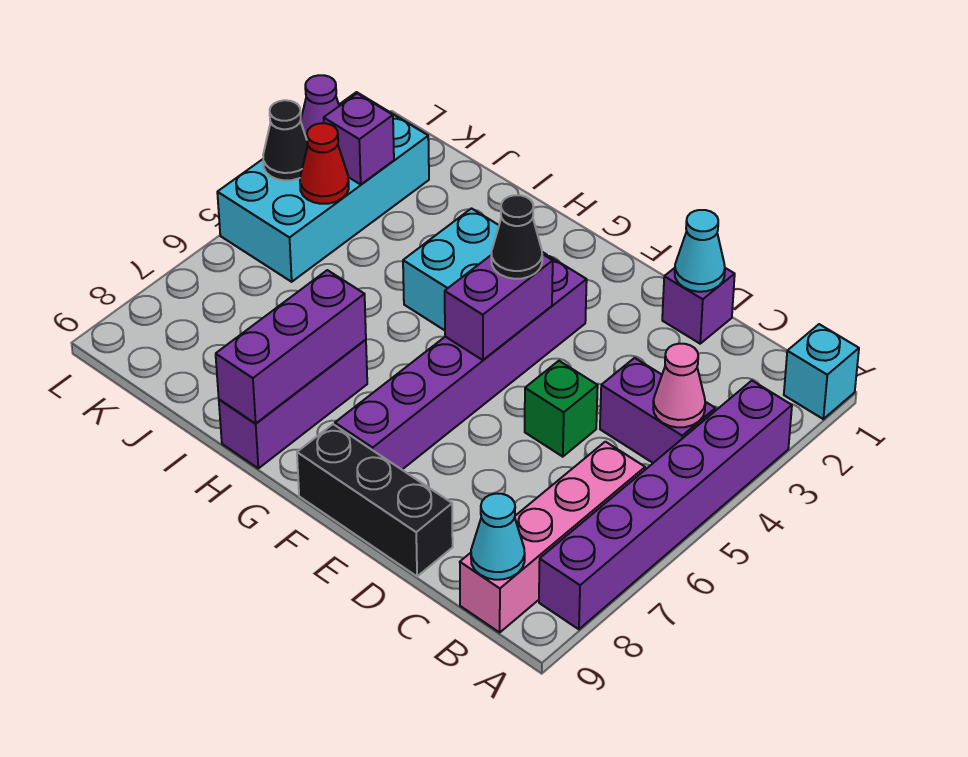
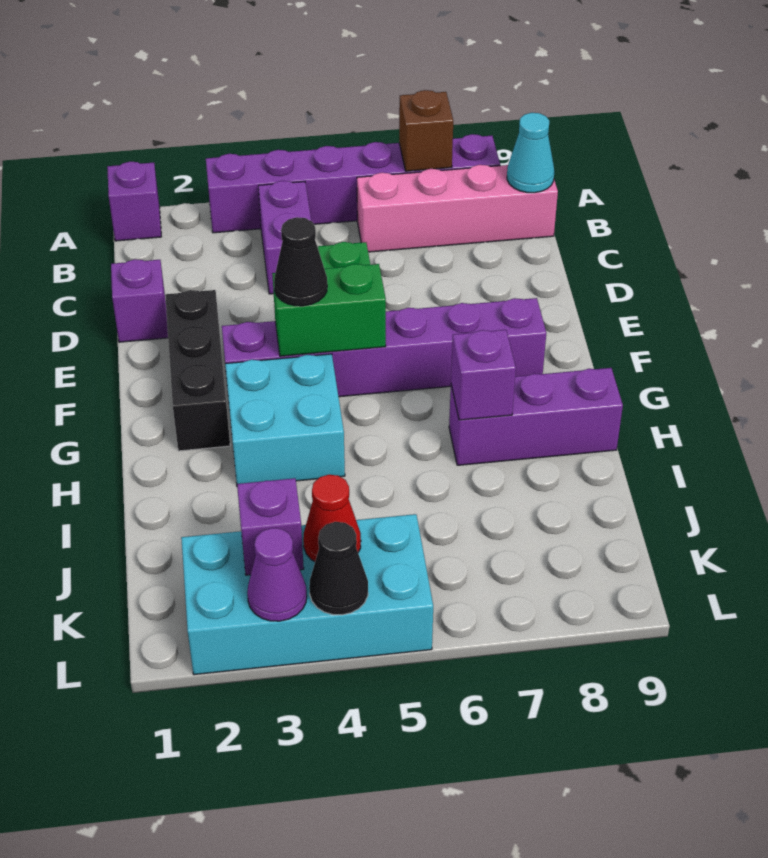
cyan 1x1 brick [784,324,859,419] -> purple 1x1 brick [107,162,161,241]
none -> brown 1x1 brick [399,90,453,171]
pink 1x1 cone [653,344,705,427] -> none
cyan 1x1 cone [675,210,725,292] -> none
black 1x3 brick [297,424,453,576] -> black 1x3 brick moved to [165,290,230,451]
purple 1x2 brick [445,254,553,360] -> green 1x2 brick [272,264,386,356]
purple 1x3 brick [216,270,366,423] -> purple 1x1 brick [451,330,516,420]

